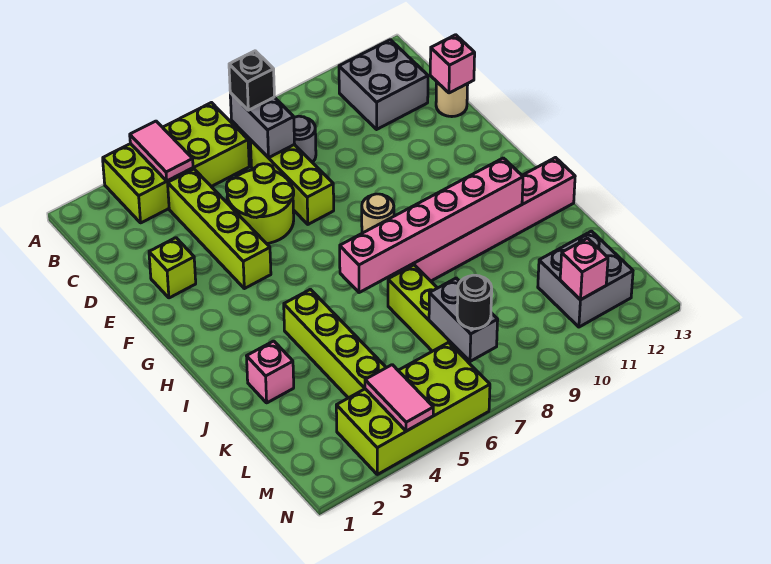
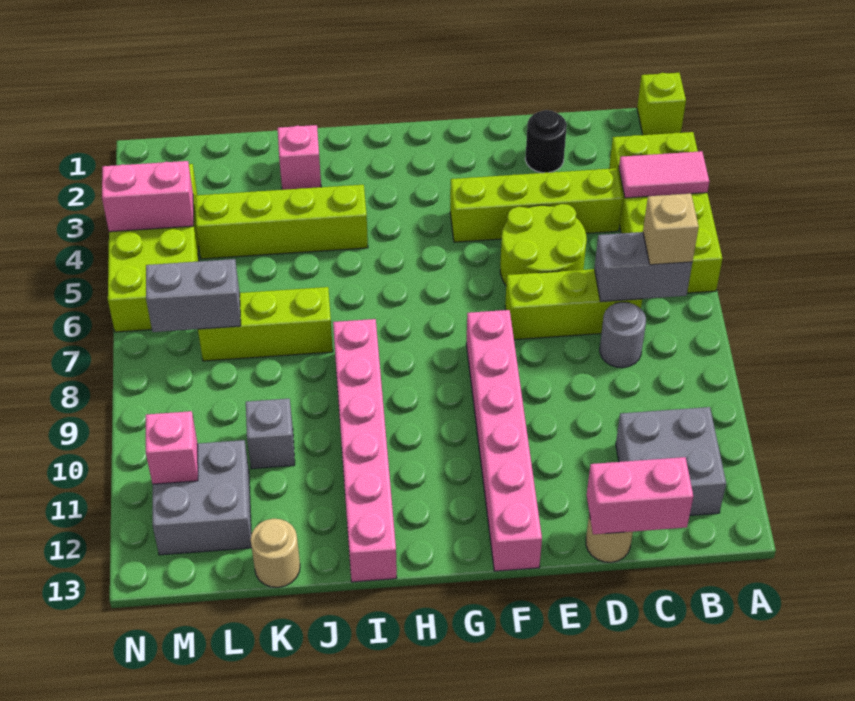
black 1x1 brick [229,51,274,110] -> tan 1x1 brick [643,194,699,265]
pink 1x1 brick [430,35,475,93] -> pink 1x2 brick [587,457,693,534]
lime 1x1 brick [149,238,196,298] -> lime 1x1 brick moved to [637,73,686,135]
tan 1x1 round brick [362,194,394,233] -> tan 1x1 round brick moved to [251,519,300,587]
pink 1x6 brick [340,158,523,293] -> pink 1x6 brick moved to [466,310,542,571]
none -> grey 1x1 brick [246,399,295,469]
pink 1x2 tile [365,365,433,431] -> pink 1x2 brick [102,161,194,232]
black 1x1 round brick [457,275,492,329] -> black 1x1 round brick moved to [525,110,567,173]

